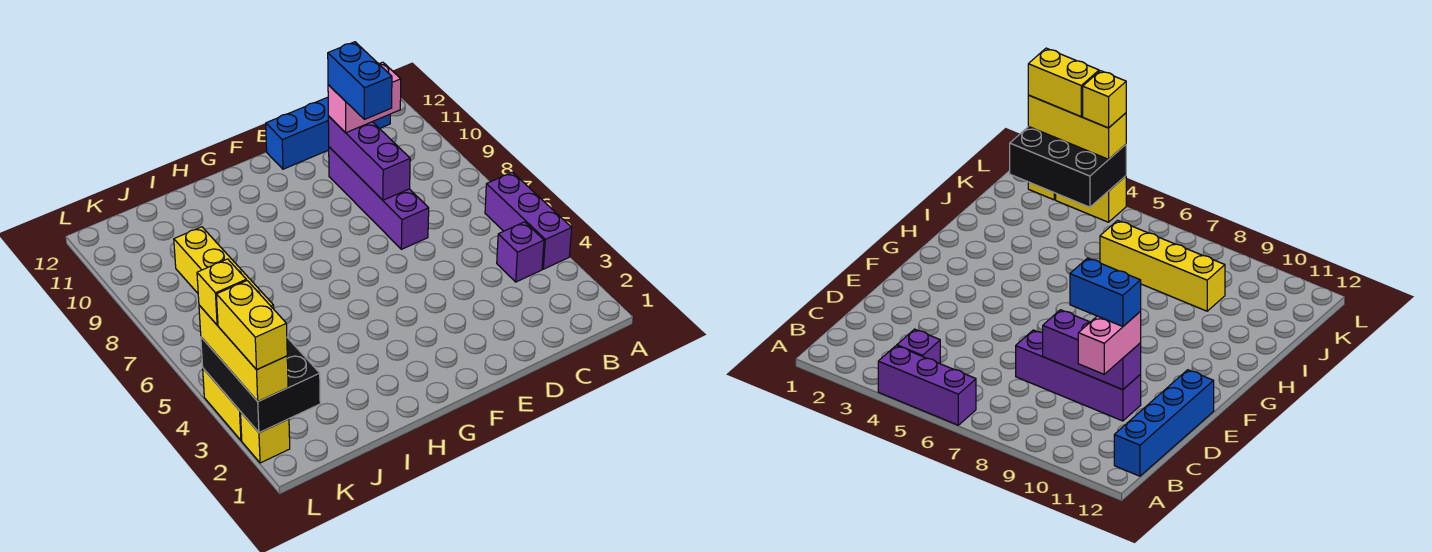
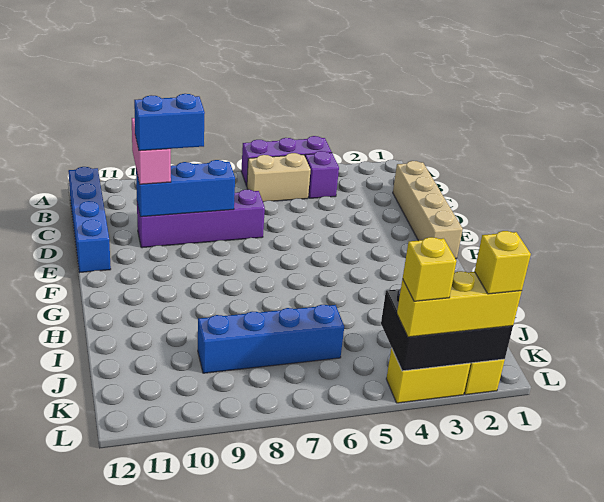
none -> tan 1x2 brick [247,153,311,202]
none -> tan 1x4 brick [393,161,463,259]
purple 1x3 brick [328,116,410,200] -> blue 1x3 brick [136,160,235,217]
yellow 1x4 brick [174,227,274,309] -> blue 1x4 brick [198,305,344,373]
yellow 1x2 brick [216,281,287,370] -> yellow 1x1 brick [475,231,531,294]

